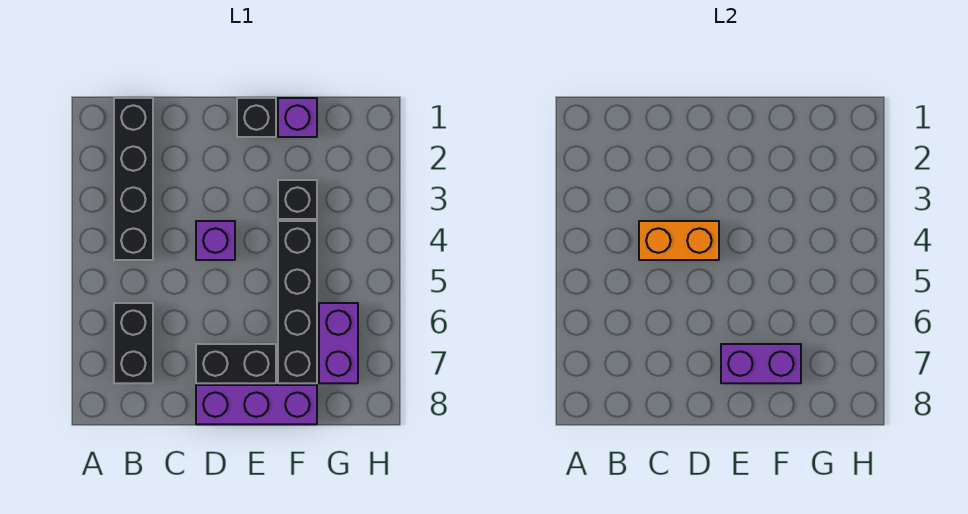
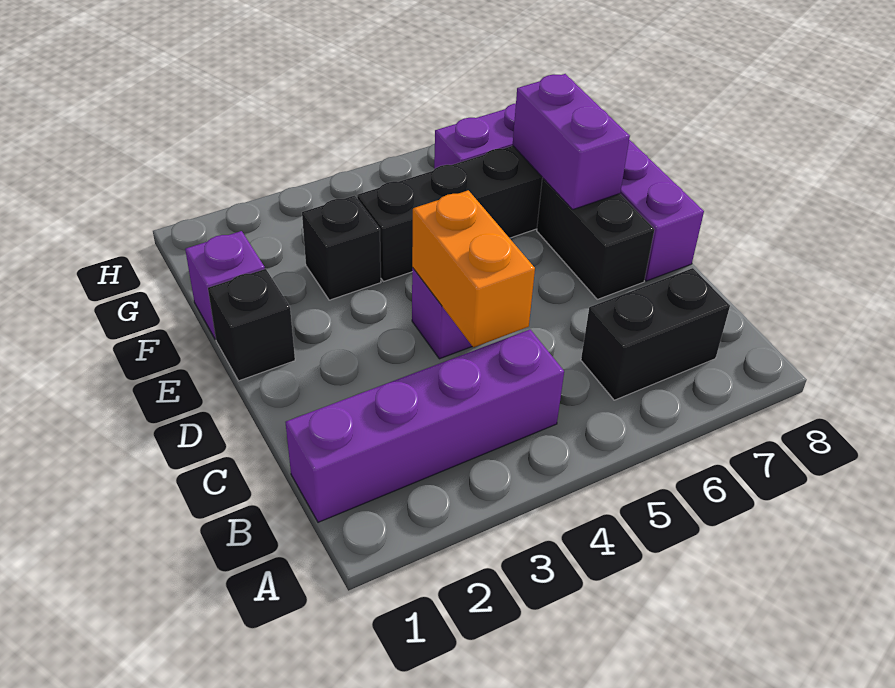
black 1x4 brick [114,98,153,260] -> purple 1x4 brick [285,330,564,522]

